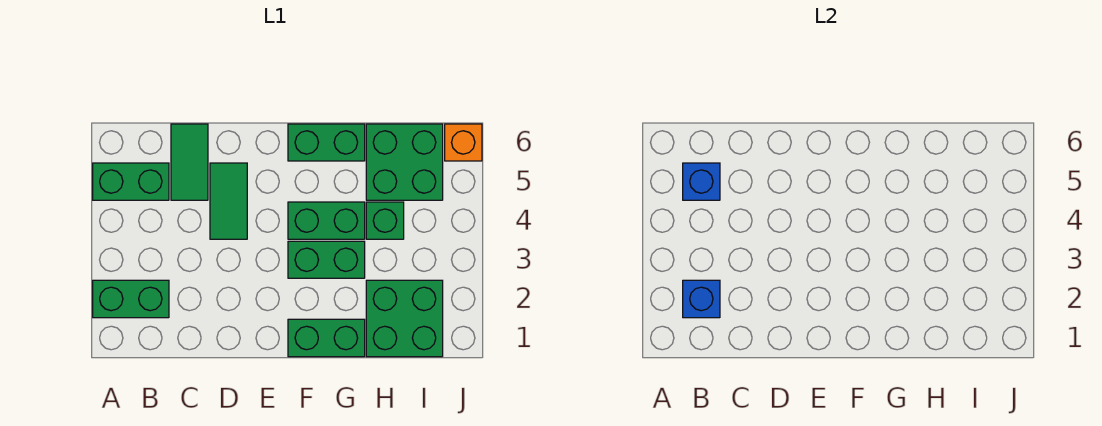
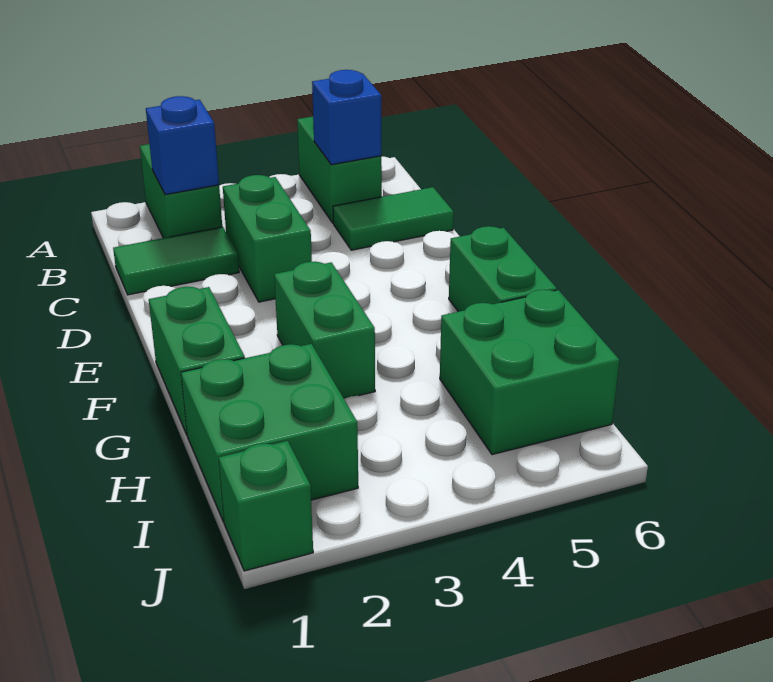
green 1x2 tile [210,163,247,239] -> green 1x2 tile moved to [113,227,239,295]
green 1x2 brick [288,202,365,239] -> green 1x2 brick moved to [223,175,312,302]
green 1x1 brick [366,202,404,239] -> green 1x1 brick moved to [219,441,313,571]
orange 1x1 brick [445,124,482,161] -> none

